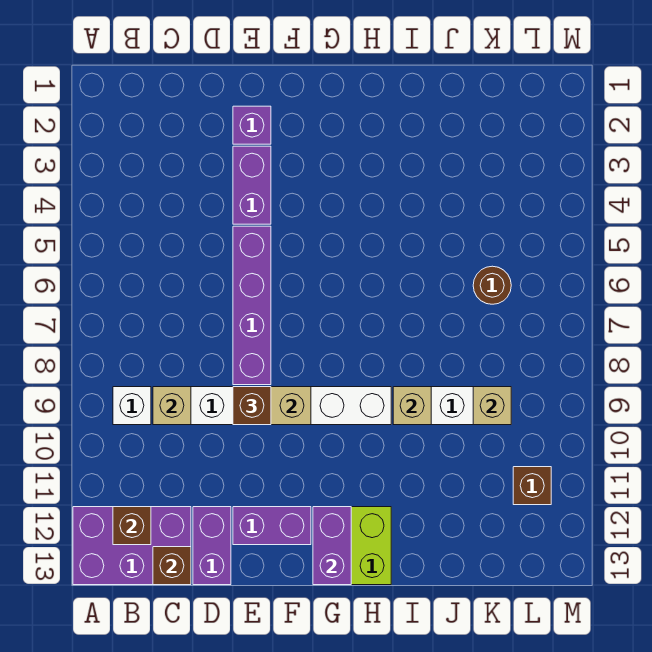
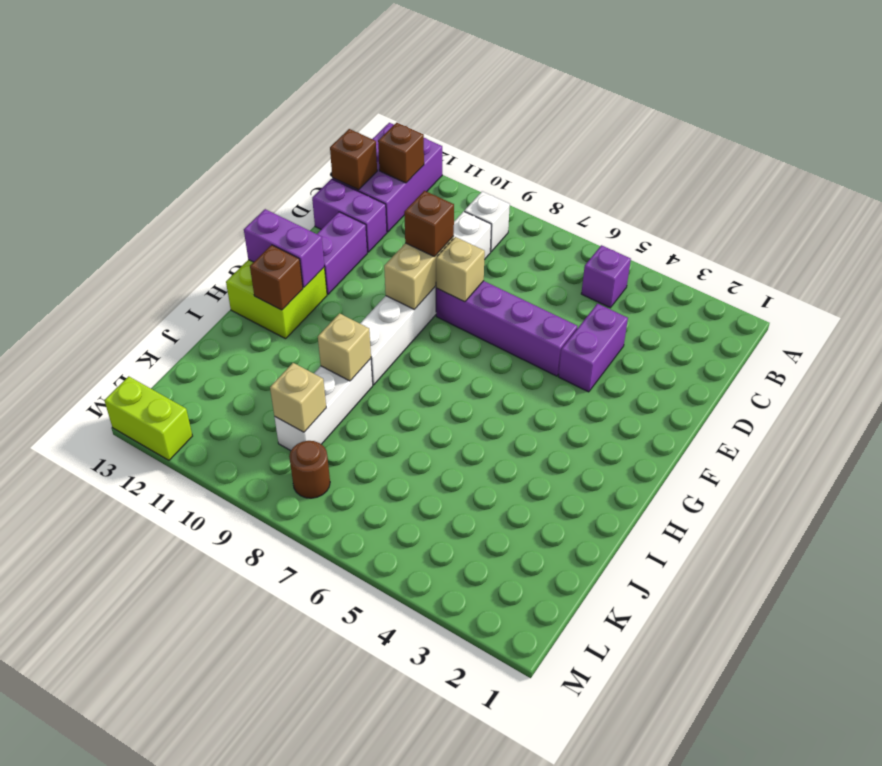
tan 1x1 brick [153,387,191,425] -> tan 1x1 brick moved to [436,237,485,302]
purple 1x1 brick [233,106,271,144] -> purple 1x1 brick moved to [581,245,631,308]
purple 1x2 brick [233,146,271,224] -> purple 1x2 brick turned to [558,304,628,392]
brown 1x1 round brick [473,266,511,304] -> brown 1x1 round brick moved to [289,441,330,498]
brown 1x1 brick [513,467,551,505] -> brown 1x1 brick moved to [250,245,303,310]
none -> lime 1x2 brick [104,376,192,460]

